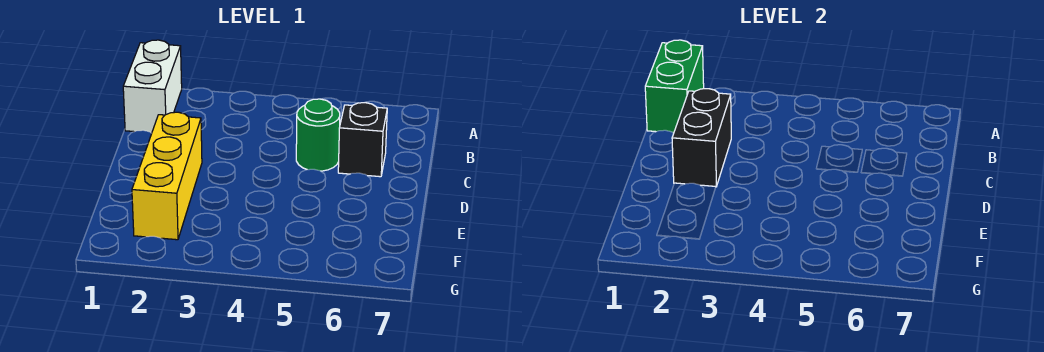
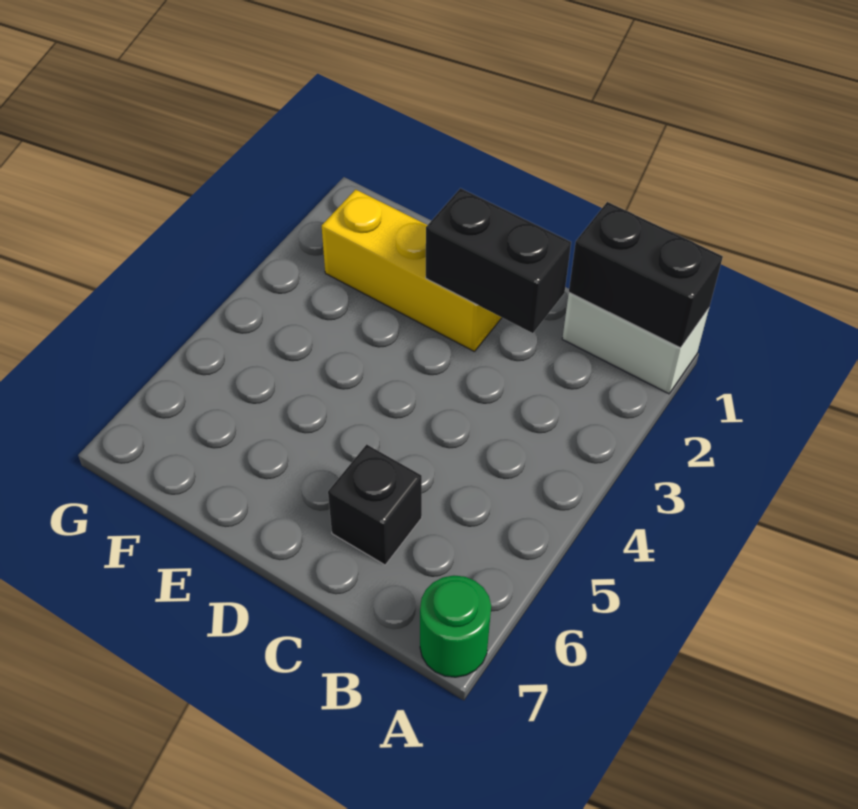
green 1x2 brick [645,40,704,133] -> black 1x2 brick [569,202,723,348]
green 1x1 round brick [296,99,340,171] -> green 1x1 round brick moved to [420,576,491,677]

